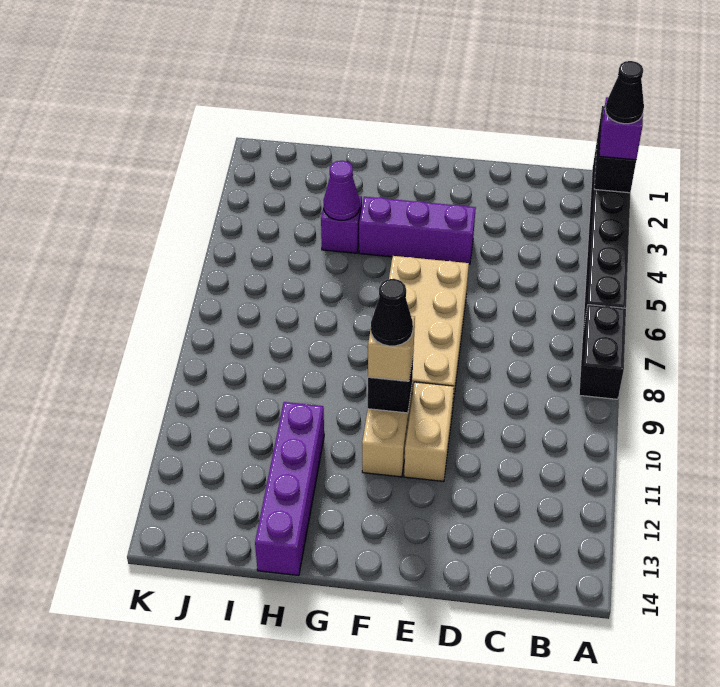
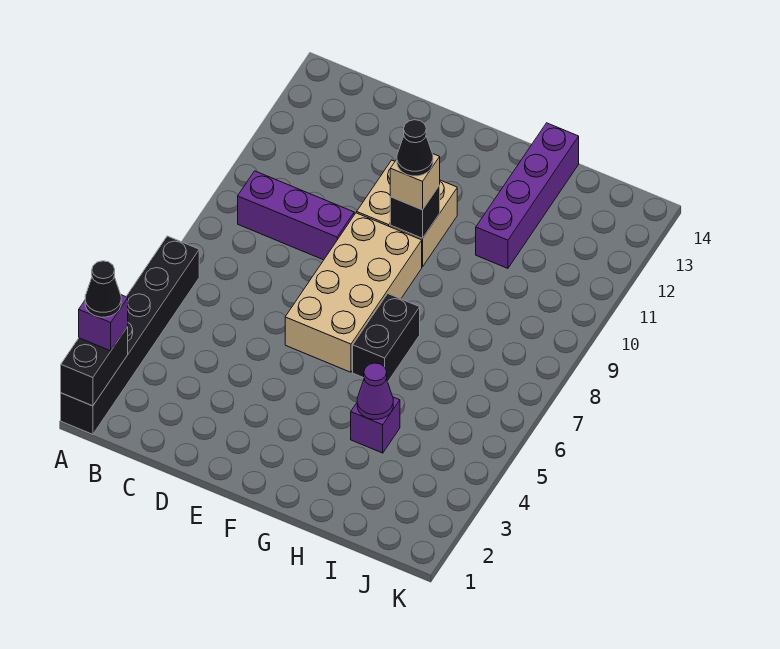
black 1x2 brick [579,305,626,399] -> black 1x2 brick moved to [353,294,420,382]
purple 1x3 brick [359,197,476,264] -> purple 1x3 brick moved to [238,171,354,260]

